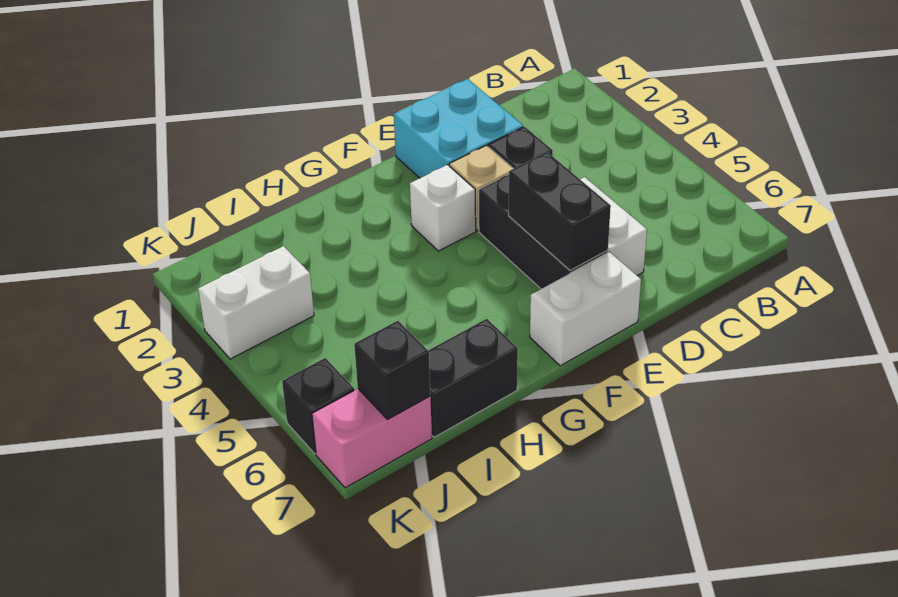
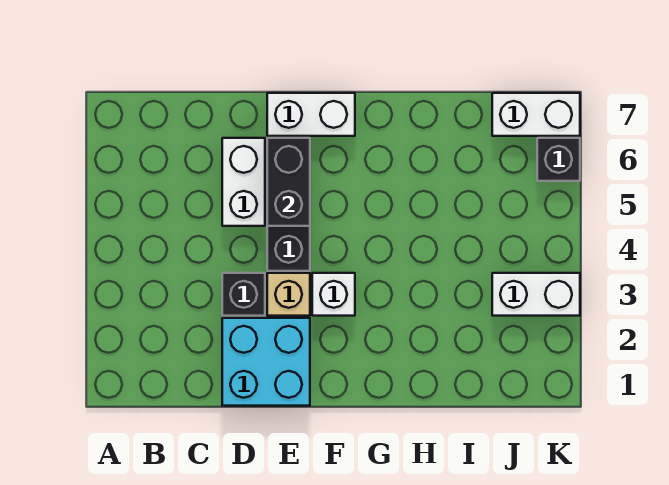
black 1x2 brick [428,319,518,437] -> none
pink 1x2 brick [312,389,432,488] -> white 1x2 brick [492,93,580,136]
black 1x1 brick [354,321,430,420] -> none

